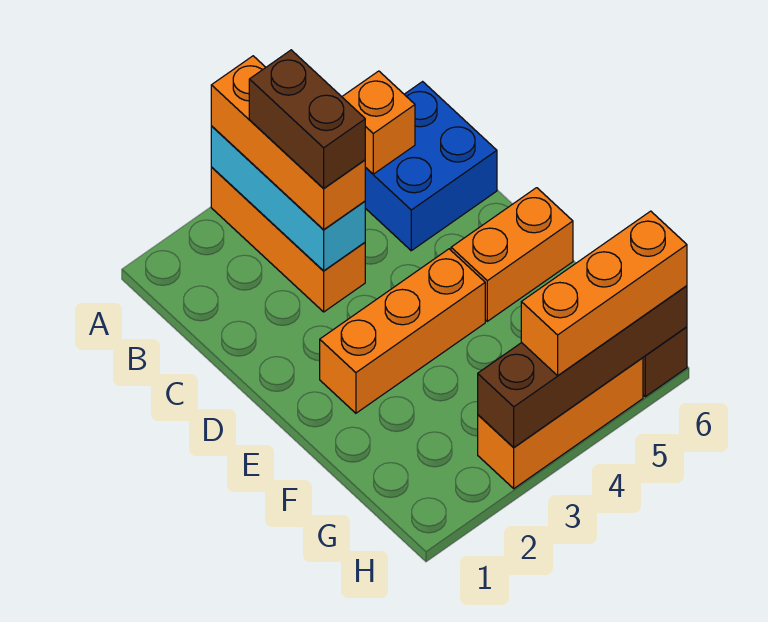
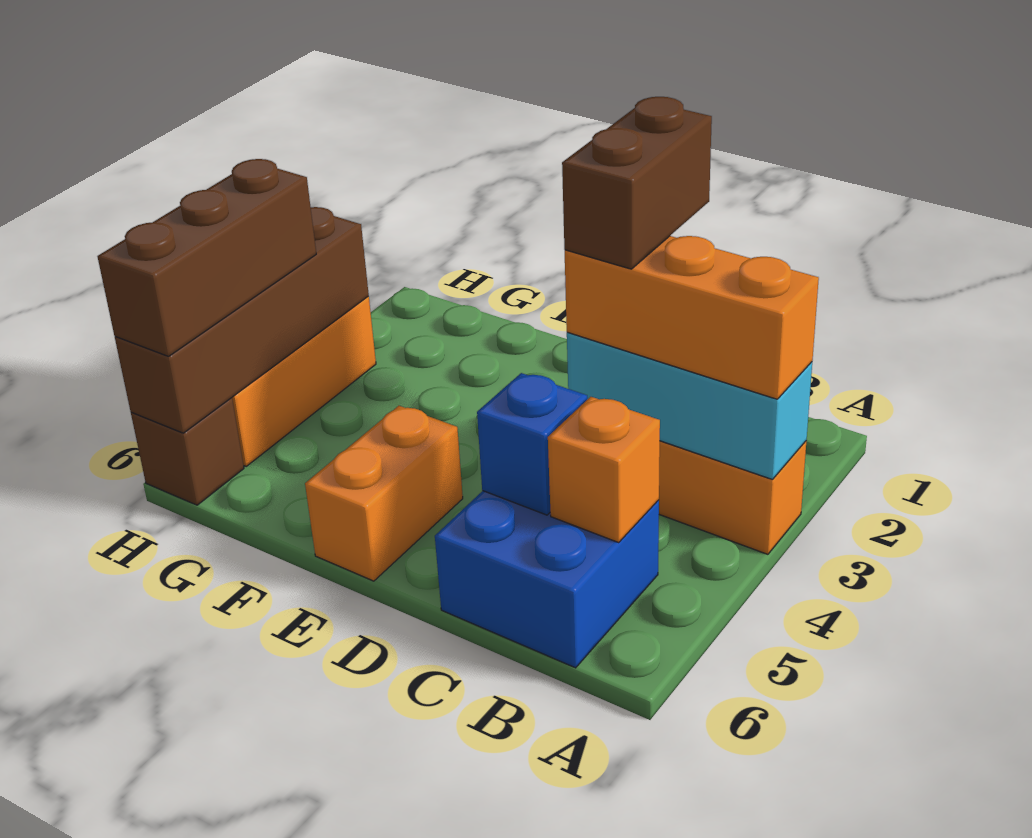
brown 1x2 brick [249,50,365,189] -> brown 1x2 brick turned to [562,97,712,269]
none -> blue 1x1 brick [477,373,587,515]
orange 1x3 brick [320,249,485,413] -> none
orange 1x3 brick [521,211,687,376] -> brown 1x3 brick [97,159,316,356]

